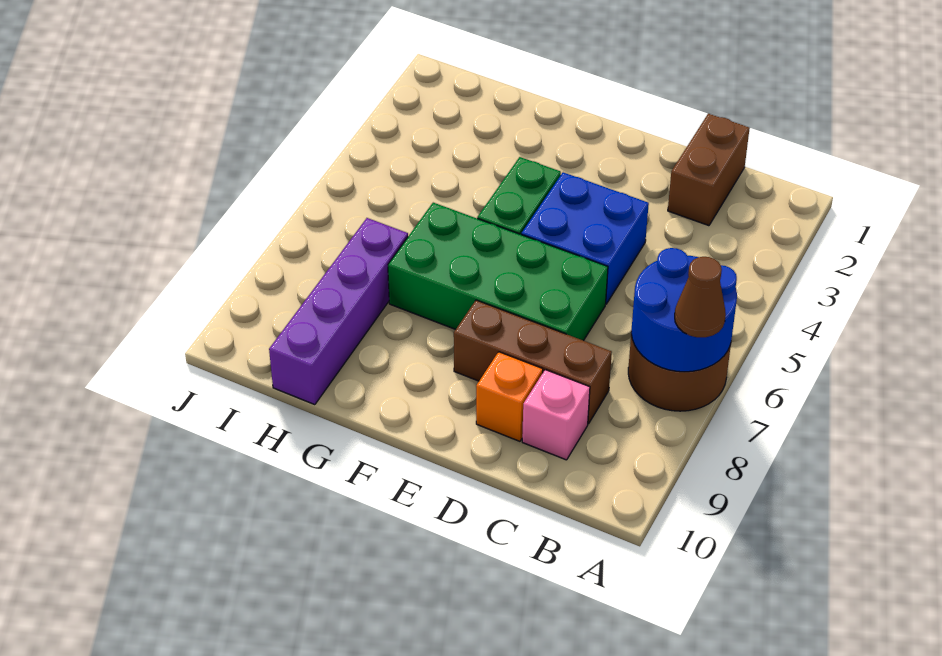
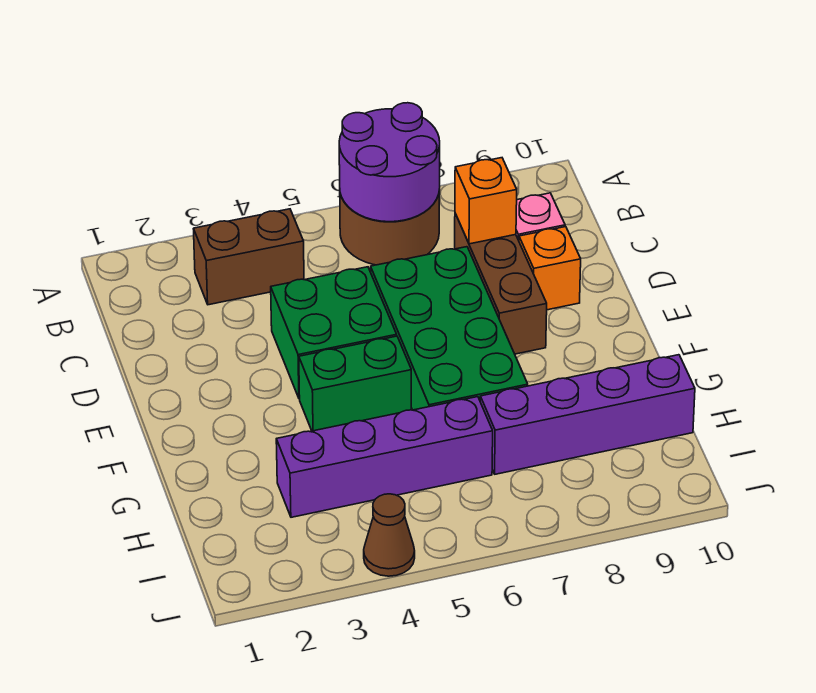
blue 2x2 round brick [631,248,737,372] -> purple 2x2 round brick [339,103,440,222]
brown 1x1 cone [675,257,726,337] -> brown 1x1 cone moved to [364,494,415,576]
brown 1x2 brick [668,113,750,226] -> brown 1x2 brick moved to [194,209,304,305]
none -> orange 1x1 brick [455,158,517,244]
blue 2x2 brick [521,172,649,304] -> green 2x2 brick [271,267,397,399]
none -> purple 1x4 brick [276,397,493,517]

